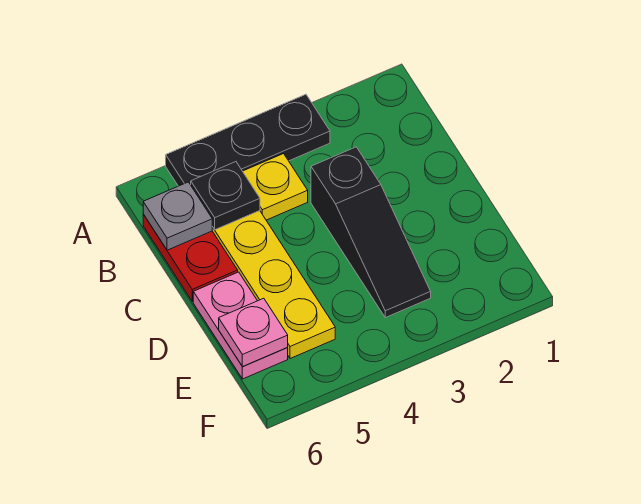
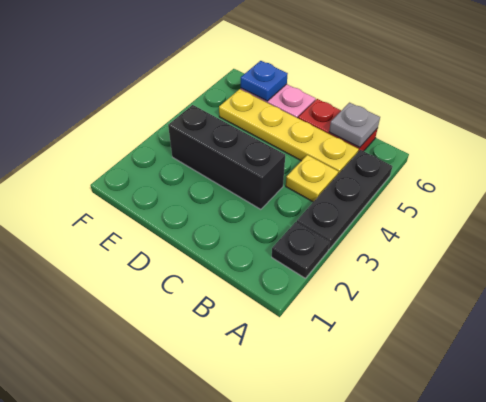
black 1x1 plate [191,162,260,230] -> black 1x1 plate moved to [272,222,330,278]
black 1x3 slope [311,147,431,318] -> black 1x3 brick [168,105,285,209]
pink 1x1 plate [219,298,288,367] -> blue 1x1 plate [241,61,288,101]

